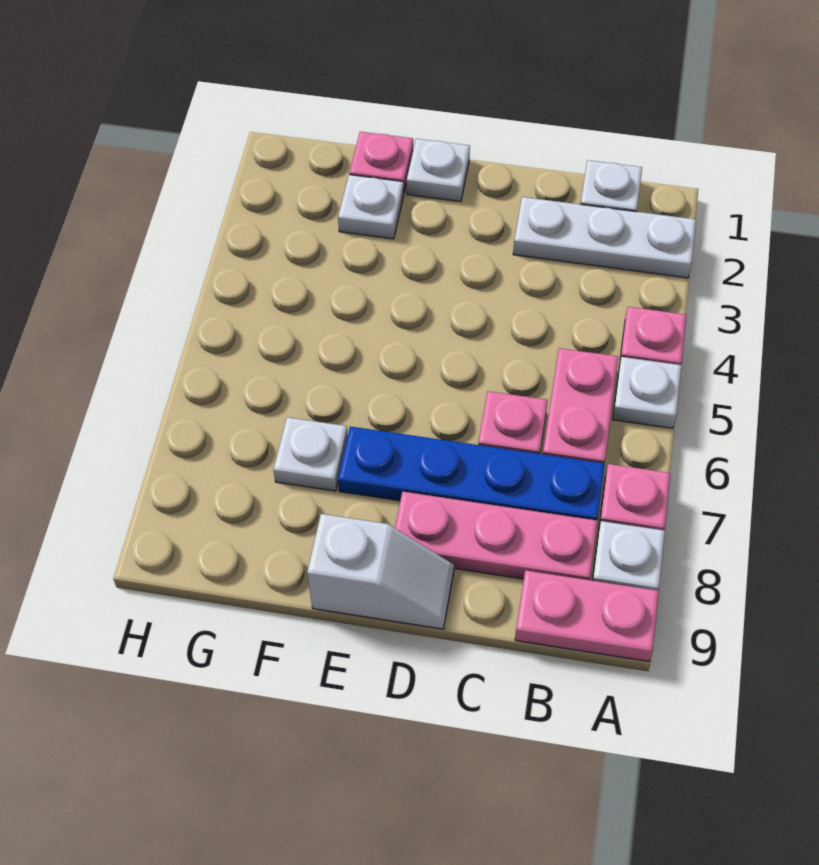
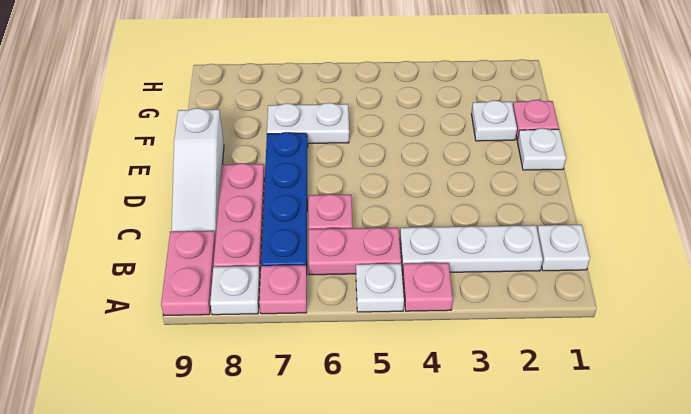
white 1x3 plate [513,197,696,278] -> white 1x3 plate turned to [400,225,543,272]
white 1x2 slope [307,514,454,629] -> white 1x3 slope [172,108,224,239]
white 1x1 plate [273,417,348,491] -> white 1x2 plate [267,103,349,143]

